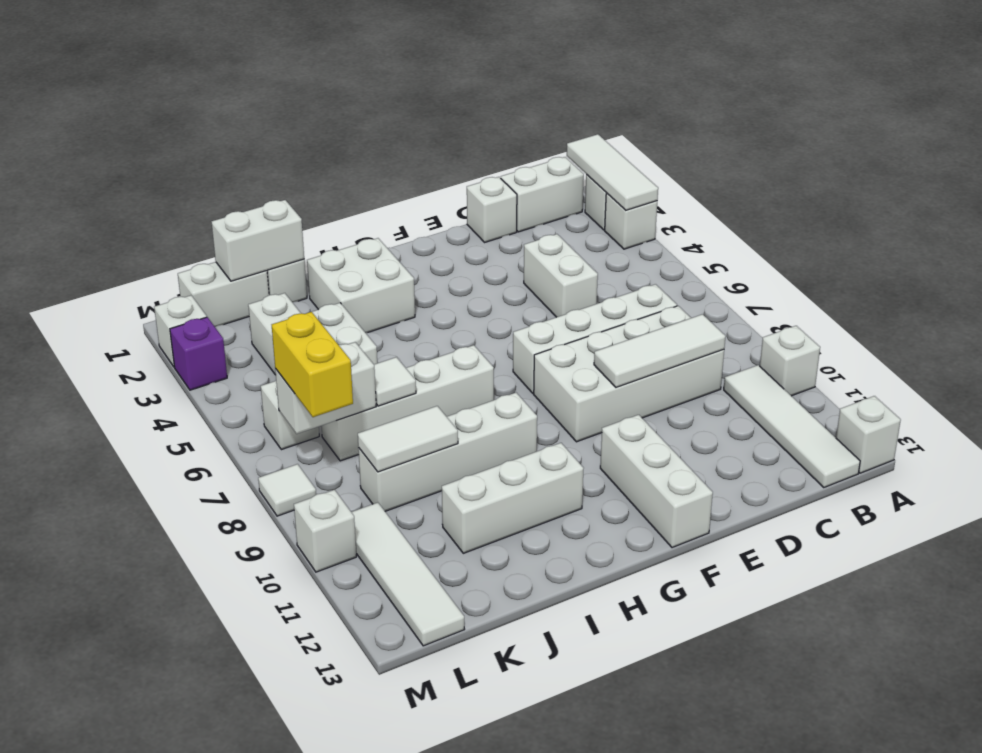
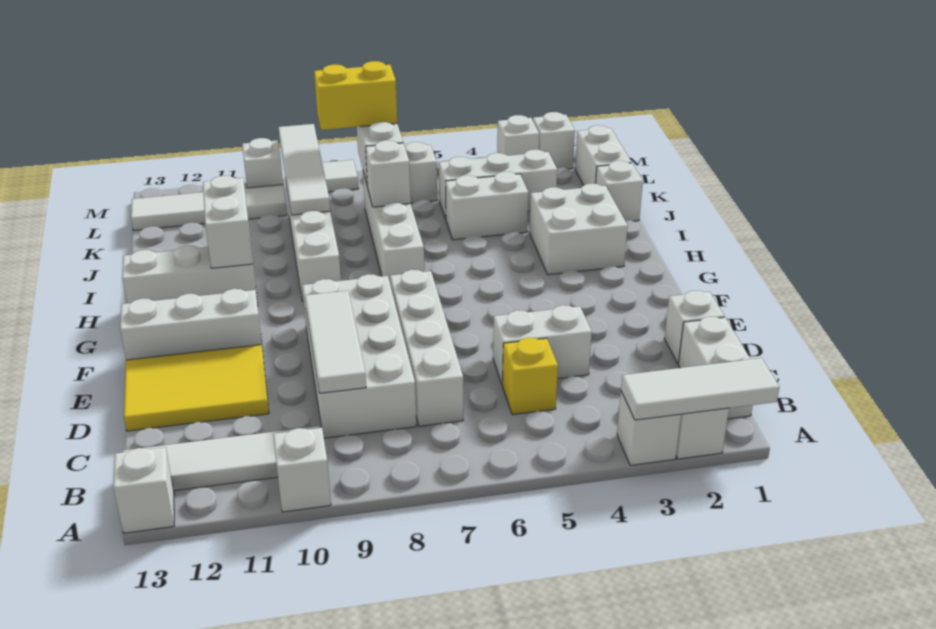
none -> yellow 1x1 brick [503,338,558,415]
none -> yellow 2x3 tile [124,345,269,431]
white 1x3 brick [442,443,584,553] -> white 1x3 brick turned to [122,245,258,305]
white 1x2 brick [212,200,304,281] -> white 1x2 brick moved to [203,176,253,268]
white 1x1 tile [374,357,416,406] -> white 1x1 brick [366,140,411,207]
white 1x2 tile [358,406,458,472] -> white 1x4 tile [278,124,330,215]
purple 1x1 brick [170,317,227,390] -> white 1x1 brick [497,115,539,156]

